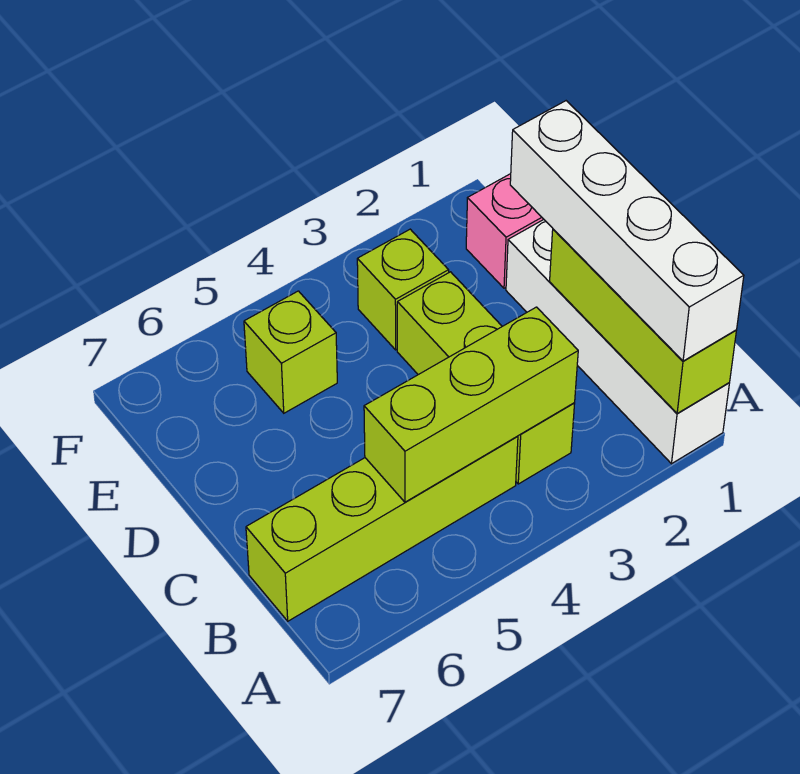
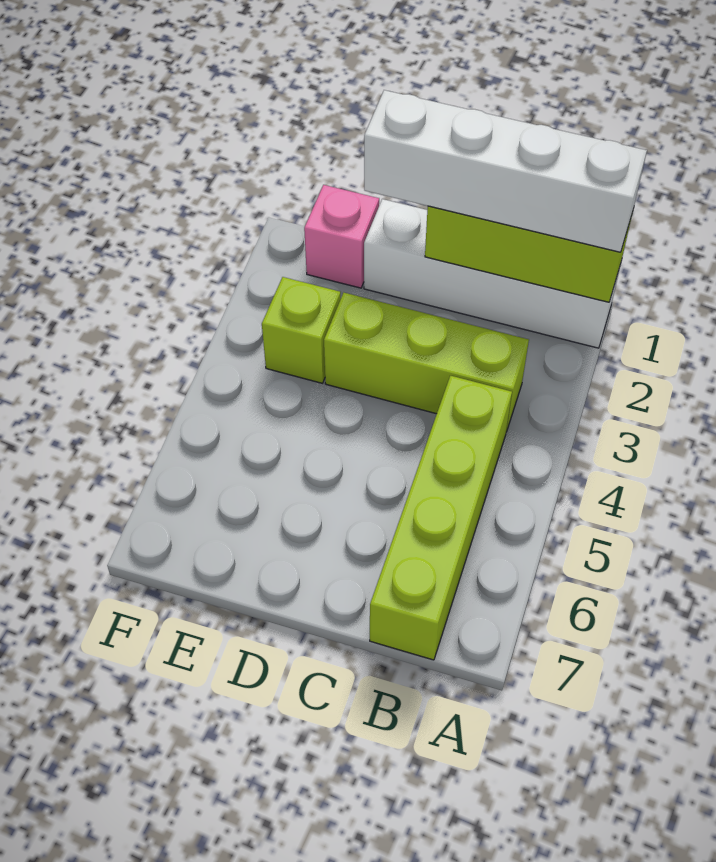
lime 1x3 brick [364,307,578,502] -> none
lime 1x1 brick [244,291,337,413] -> none

